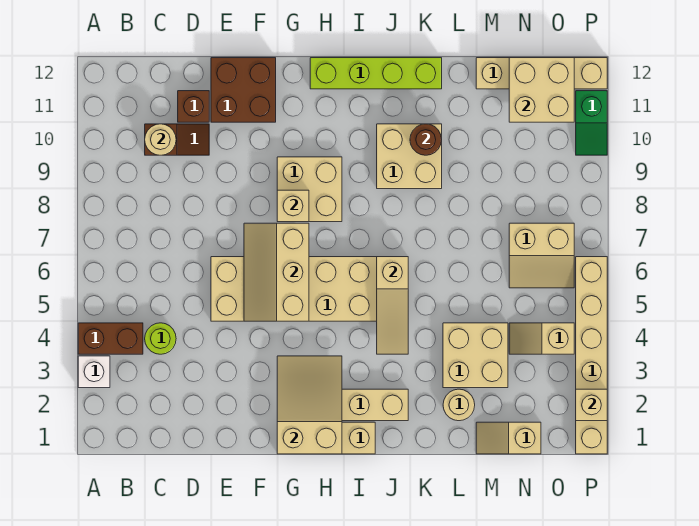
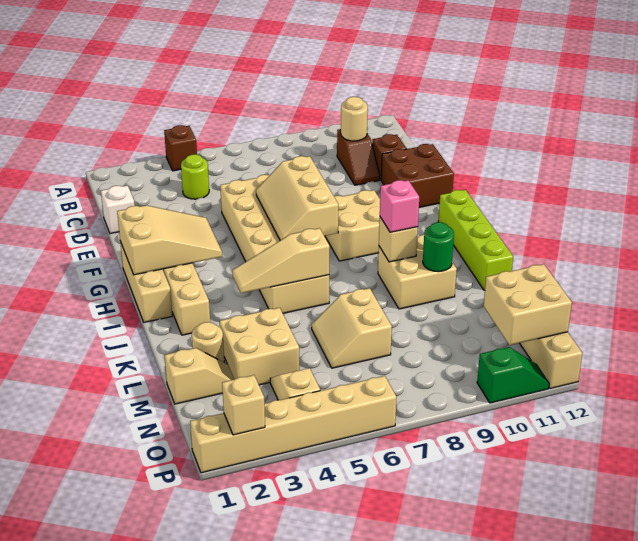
white 1x1 brick [78,356,110,388] -> white 1x1 brick moved to [101,185,135,234]
brown 1x2 brick [78,323,143,354] -> brown 1x1 brick [164,125,197,171]
tan 2x3 slope [244,223,309,321] -> tan 2x3 slope turned to [256,156,338,240]
tan 1x1 brick [277,190,309,222] -> tan 1x1 brick moved to [379,217,418,262]
none -> pink 1x1 brick [380,180,419,232]
brown 1x1 round brick [410,124,442,155] -> green 1x1 round brick [423,222,454,272]
tan 1x2 slope [476,422,541,454] -> tan 1x2 slope turned to [165,348,235,404]
tan 2x2 slope [509,223,574,288] -> tan 2x2 slope moved to [312,288,392,368]
green 1x2 slope [576,91,607,155] -> green 1x2 slope turned to [477,347,549,403]

